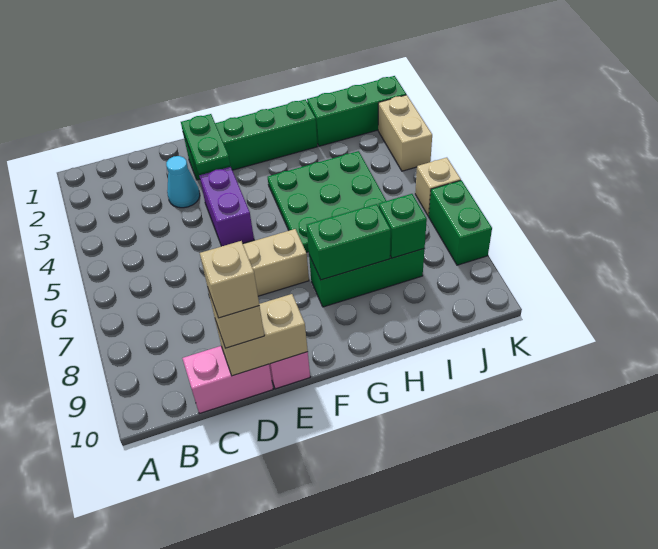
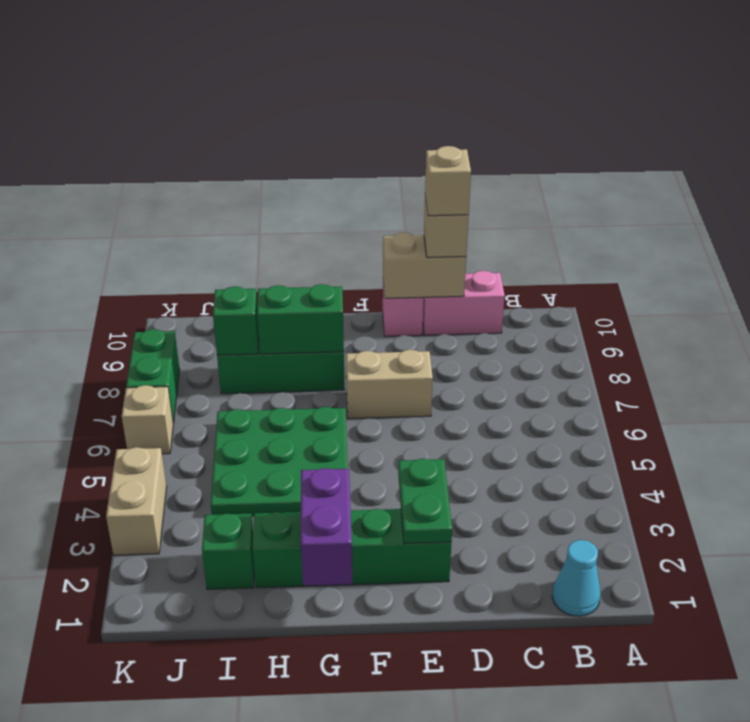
cyan 1x1 cone [166,156,200,208] -> cyan 1x1 cone moved to [552,540,600,616]
purple 1x2 brick [200,167,254,246] -> purple 1x2 brick moved to [301,468,352,586]
green 1x3 brick [307,76,406,146] -> green 1x1 brick [202,513,254,589]

